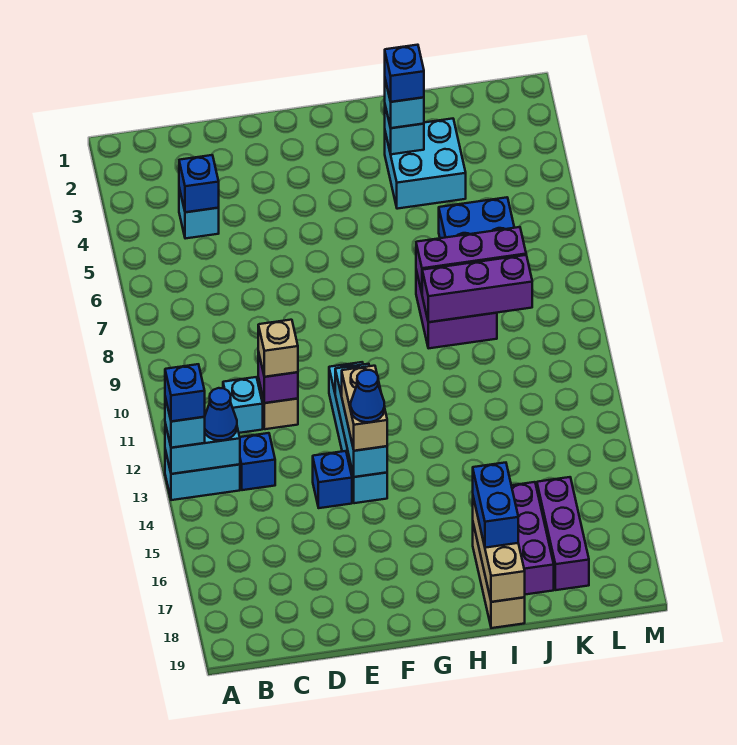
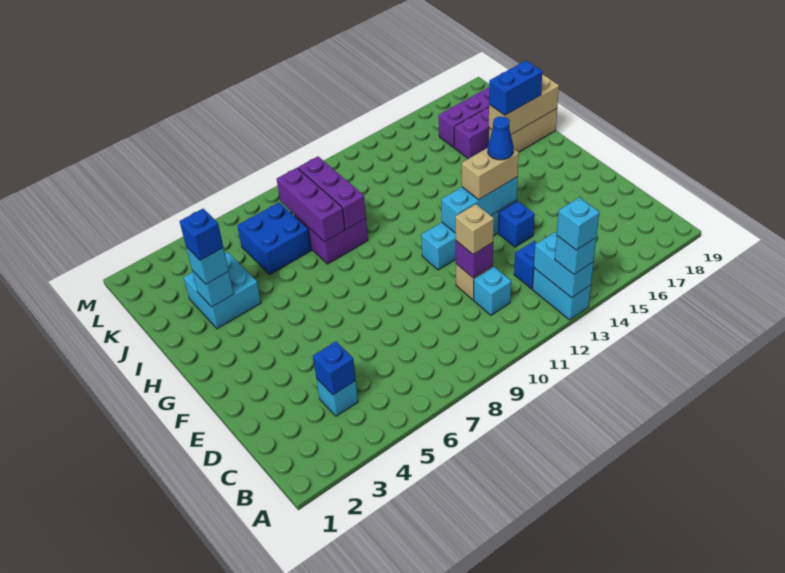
blue 1x1 brick [165,364,205,421] -> cyan 1x1 brick [557,197,599,250]
blue 1x1 cone [205,388,237,440] -> none

